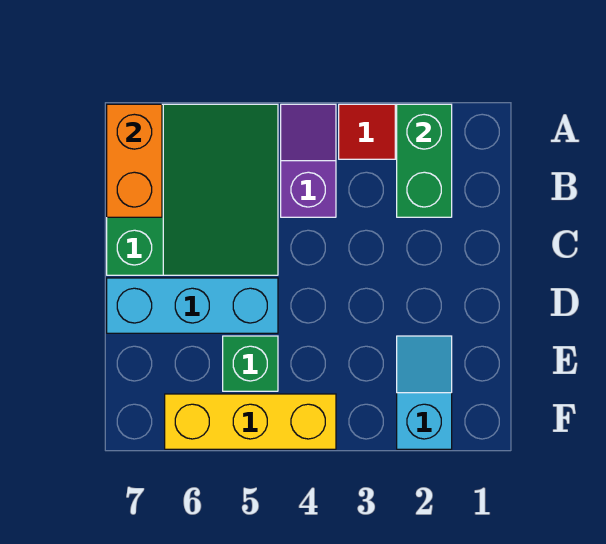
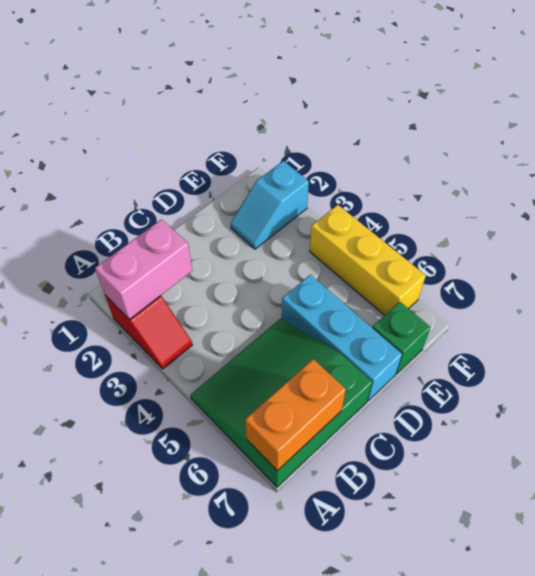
green 1x2 brick [397,104,452,217] -> pink 1x2 brick [95,219,192,319]
purple 1x2 slope [281,104,336,217] -> none
green 1x1 brick [223,336,278,391] -> green 1x1 brick moved to [372,302,430,374]

